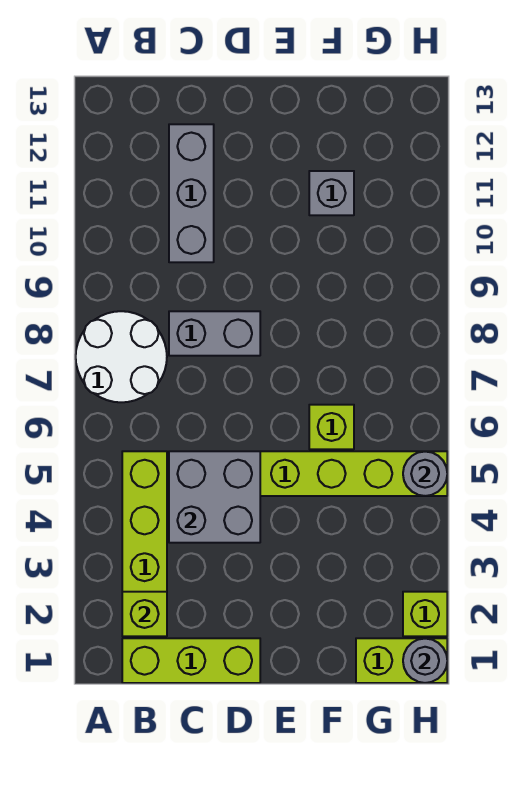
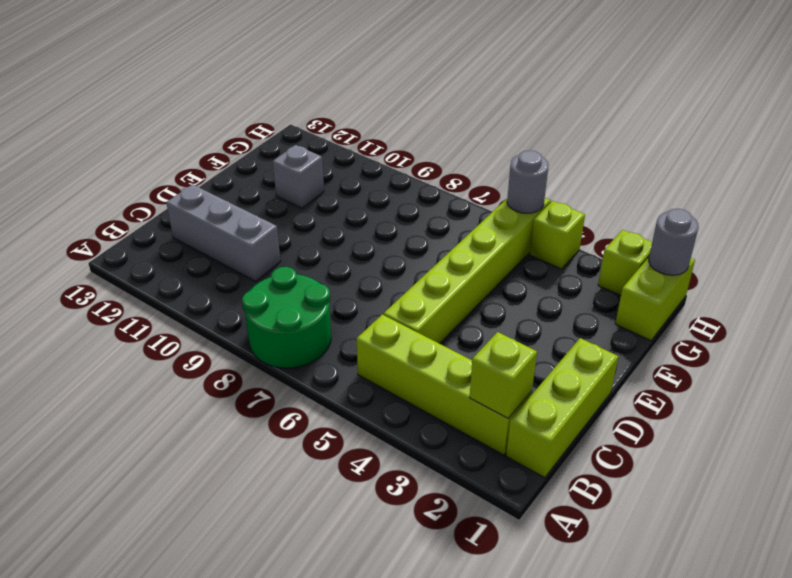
white 2x2 round brick [76,311,167,402] -> green 2x2 round brick [242,267,331,368]
grey 2x2 brick [169,451,260,543] -> none
grey 1x2 brick [169,311,260,356] -> none
lime 1x1 brick [309,405,354,449] -> lime 1x1 brick moved to [530,201,585,269]

